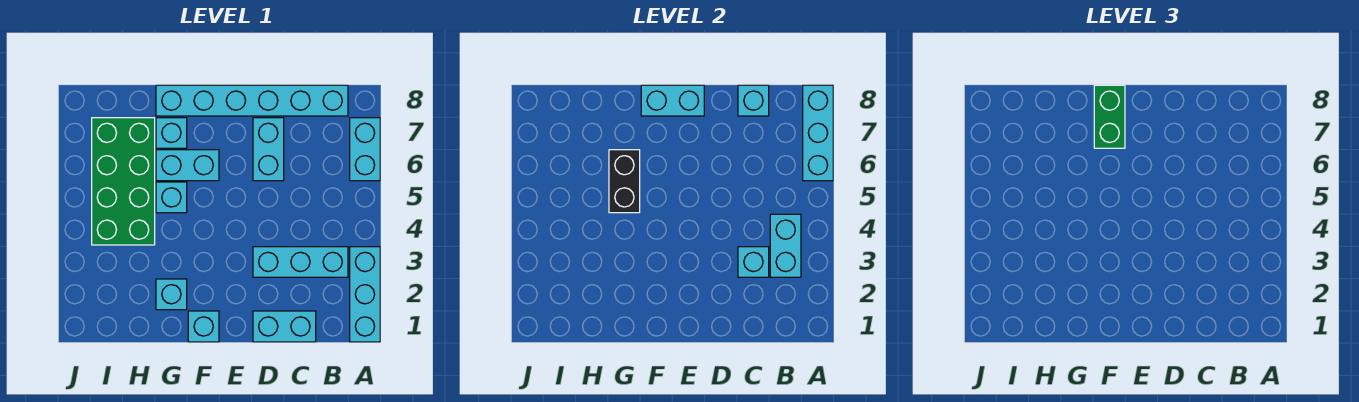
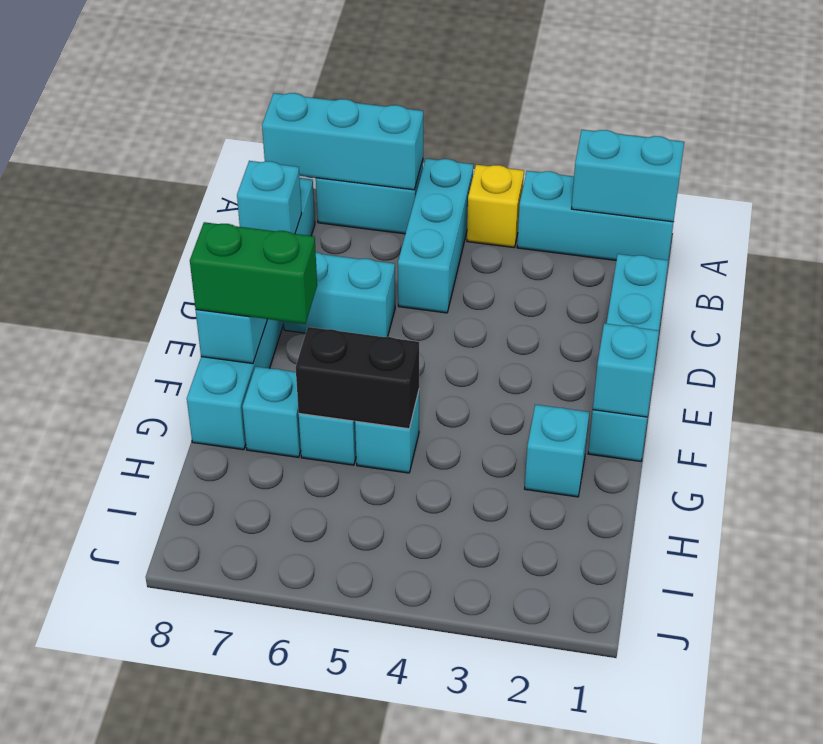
none -> yellow 1x1 brick [467,165,524,248]
cyan 1x3 brick [253,247,348,277] -> cyan 1x3 brick moved to [398,159,473,313]
cyan 1x2 brick [770,214,801,277] -> cyan 1x2 brick moved to [572,130,684,222]
cyan 1x1 brick [738,247,769,277] -> cyan 1x1 brick moved to [593,323,659,417]
green 2x4 brick [92,118,155,245] -> none

